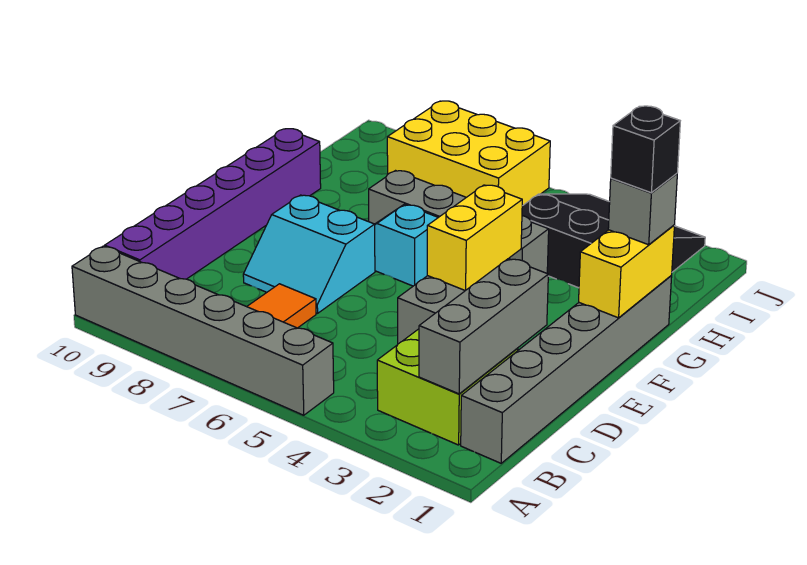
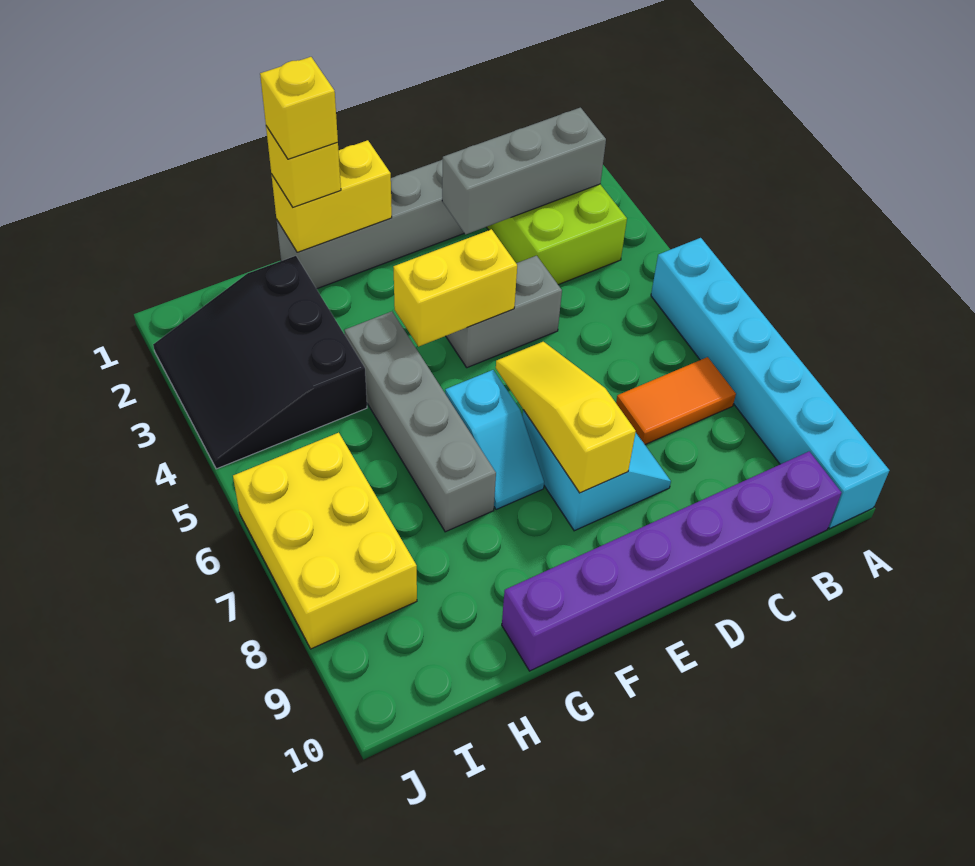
grey 1x6 brick [72,246,334,415] -> cyan 1x6 brick [651,238,889,529]
none -> yellow 1x3 slope [496,342,636,493]
grey 1x1 brick [608,174,677,245] -> yellow 1x1 brick [266,126,341,207]
black 1x1 brick [611,106,680,193] -> yellow 1x1 brick [260,57,338,159]

